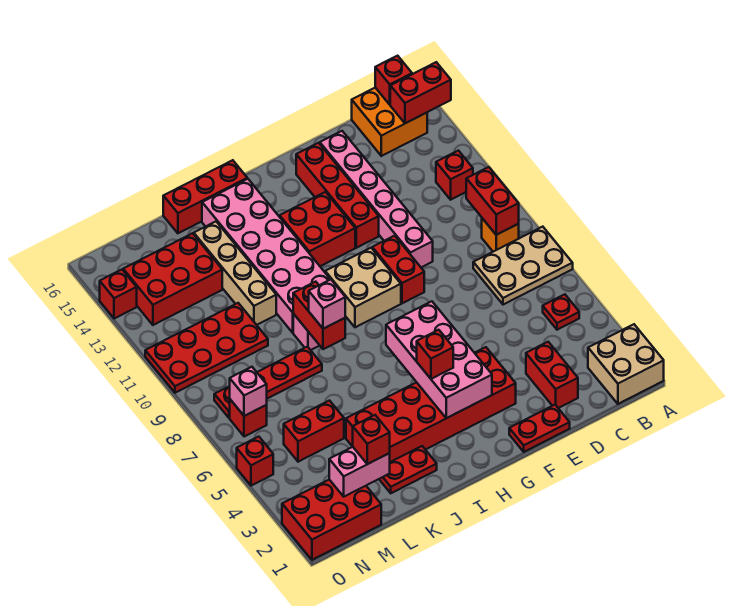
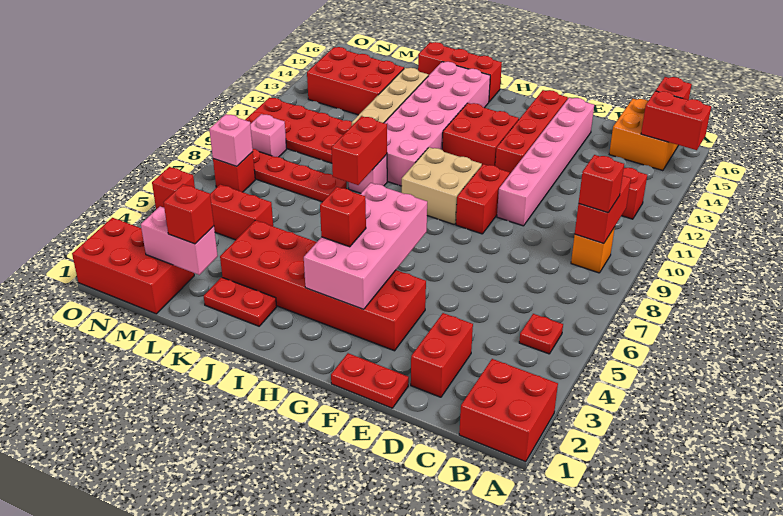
tan 2x2 brick [588,324,664,404] -> red 2x2 brick [459,359,558,462]
tan 2x3 plate [473,227,573,305] -> none
pink 1x1 brick [309,279,345,329] -> pink 1x1 brick moved to [250,114,287,157]
red 1x1 brick [100,270,137,319] -> red 1x1 brick moved to [579,155,624,213]

